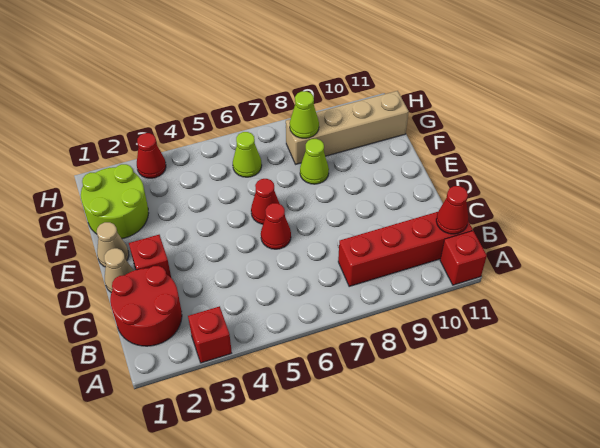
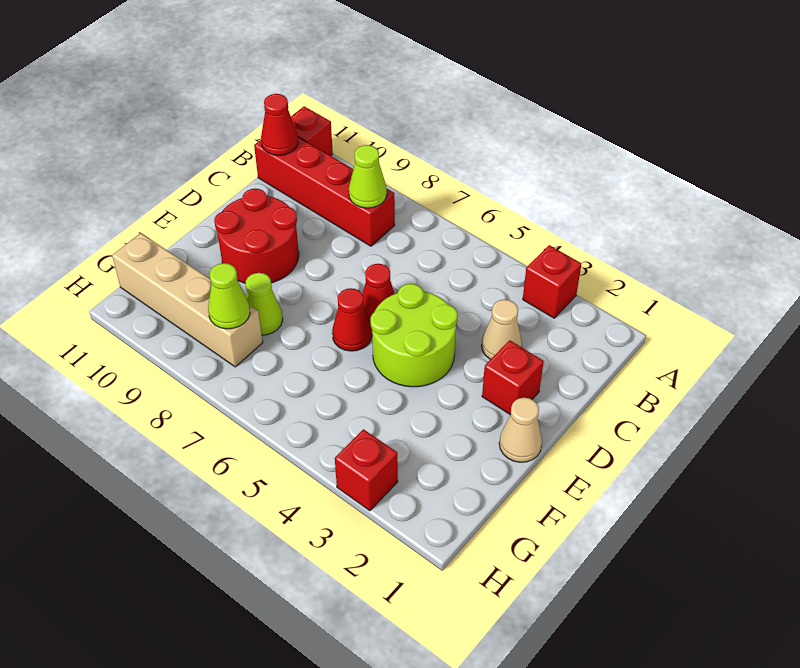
red 2x2 round brick [110,266,182,346] -> red 2x2 round brick moved to [214,189,299,283]
tan 1x1 cone [104,248,134,292] -> tan 1x1 cone moved to [482,300,522,359]
lime 2x2 round brick [81,164,149,239] -> lime 2x2 round brick moved to [371,284,457,387]
lime 1x1 cone [233,132,262,177] -> lime 1x1 cone moved to [349,145,387,208]
red 1x1 cone [137,133,166,178] -> red 1x1 brick [335,429,398,511]

